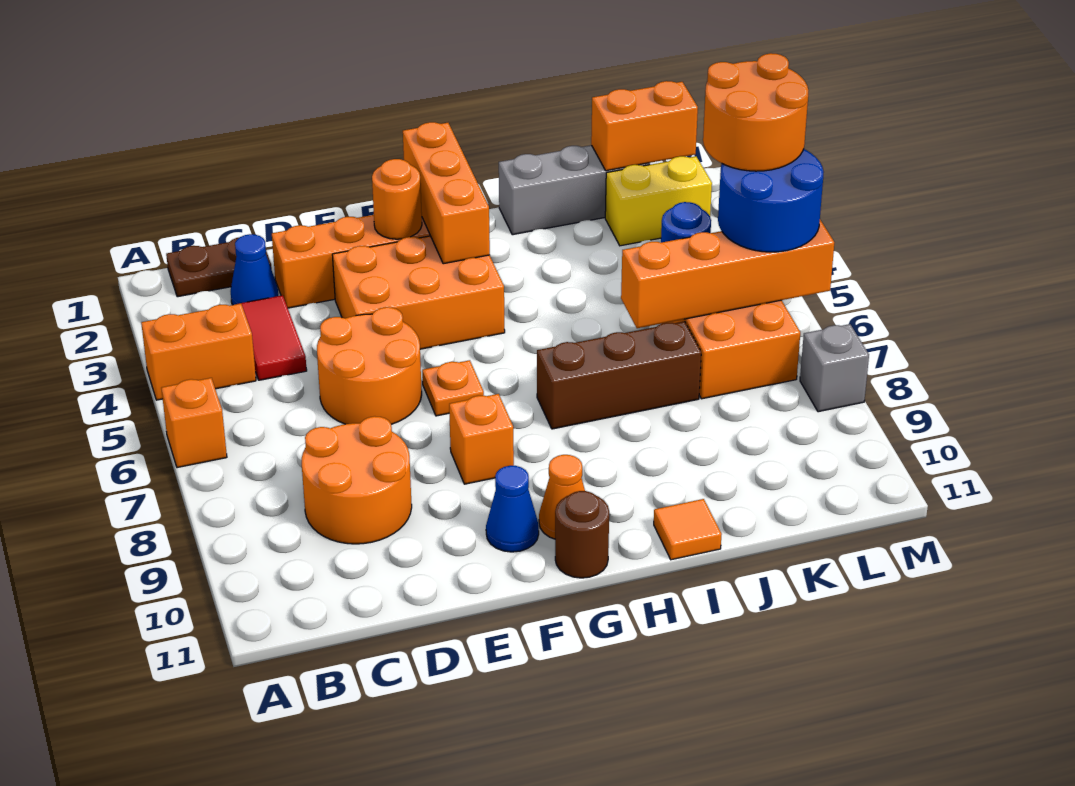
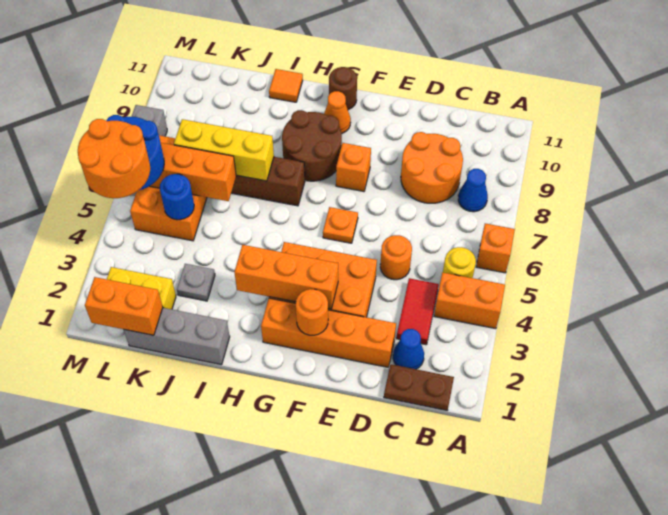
none -> yellow 1x1 round brick [443,247,476,278]
orange 2x2 round brick [317,307,422,424] -> orange 1x1 round brick [380,235,412,280]
blue 1x1 cone [486,466,539,552] -> blue 1x1 cone moved to [458,169,488,212]
orange 1x3 brick [403,122,490,264] -> orange 1x3 brick turned to [234,245,338,309]
none -> brown 2x2 round brick [282,110,342,181]
none -> yellow 1x3 brick [174,119,274,181]
none -> grey 1x1 plate [177,264,215,301]

